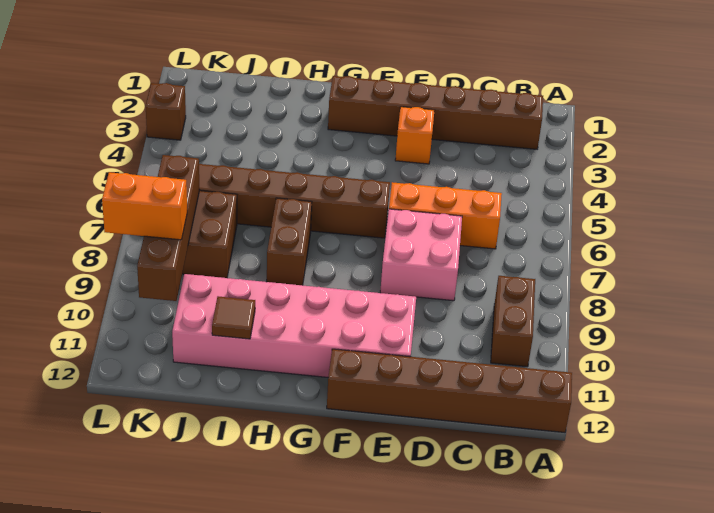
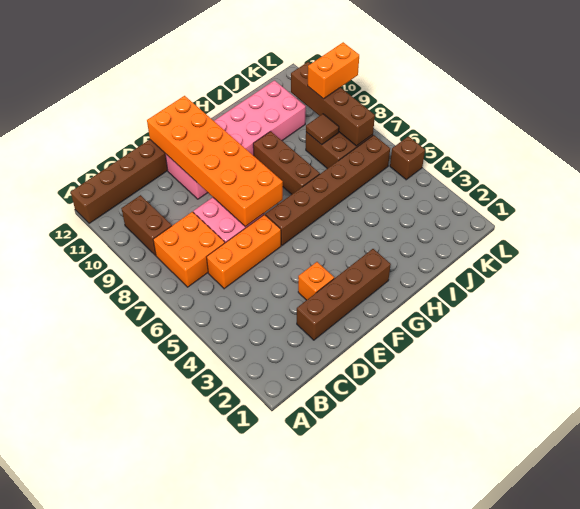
brown 1x6 brick [328,76,543,149] -> brown 1x4 brick [297,249,391,340]
none -> orange 2x2 brick [153,212,225,287]
none -> orange 2x6 brick [147,96,283,227]
brown 1x2 brick [267,198,312,285] -> brown 1x3 brick [253,131,320,194]
brown 1x1 tile [212,296,255,339] -> brown 1x1 tile moved to [306,114,339,145]
brown 1x1 brick [146,83,186,140] -> brown 1x1 brick moved to [390,136,425,180]

